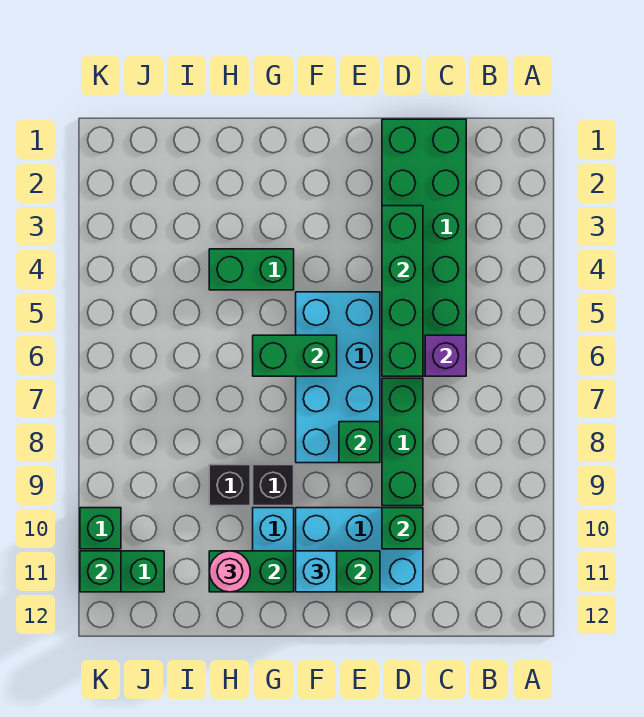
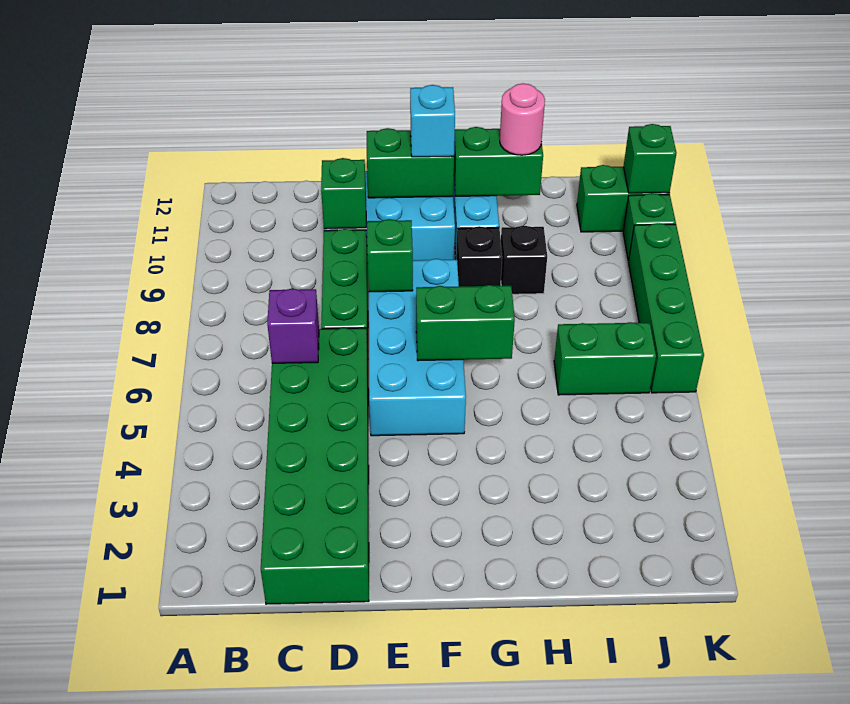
green 1x4 brick [382,206,423,376] -> green 1x4 brick moved to [629,223,704,393]
green 1x2 brick [209,249,294,290] -> green 1x2 brick moved to [554,322,656,395]

